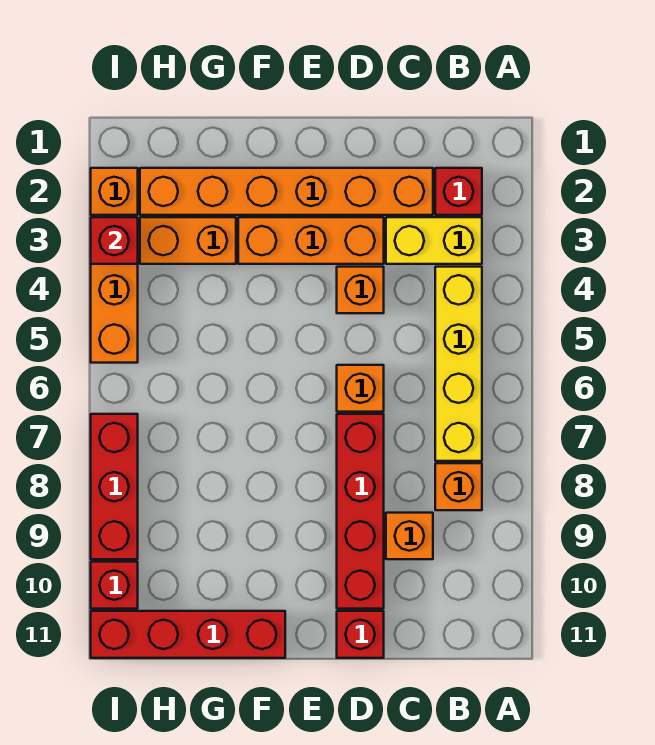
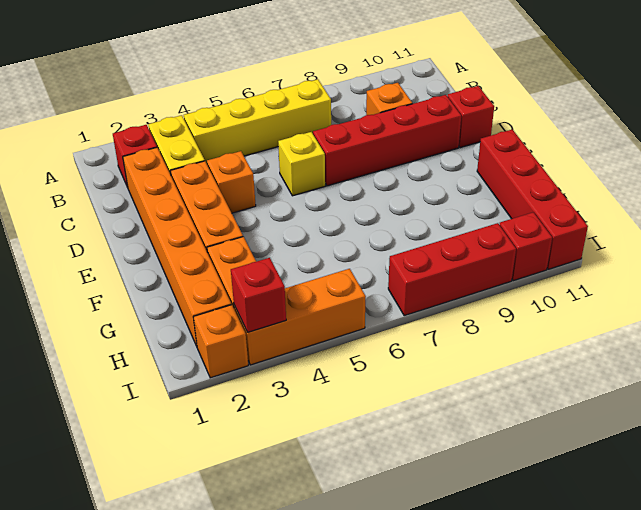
orange 1x1 brick [435,463,482,510] -> none
orange 1x1 brick [337,365,384,412] -> yellow 1x1 brick [278,132,325,196]

